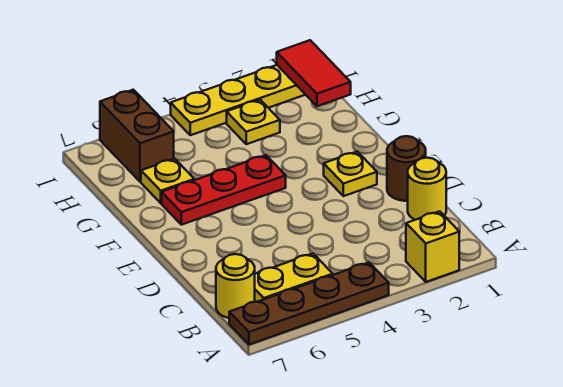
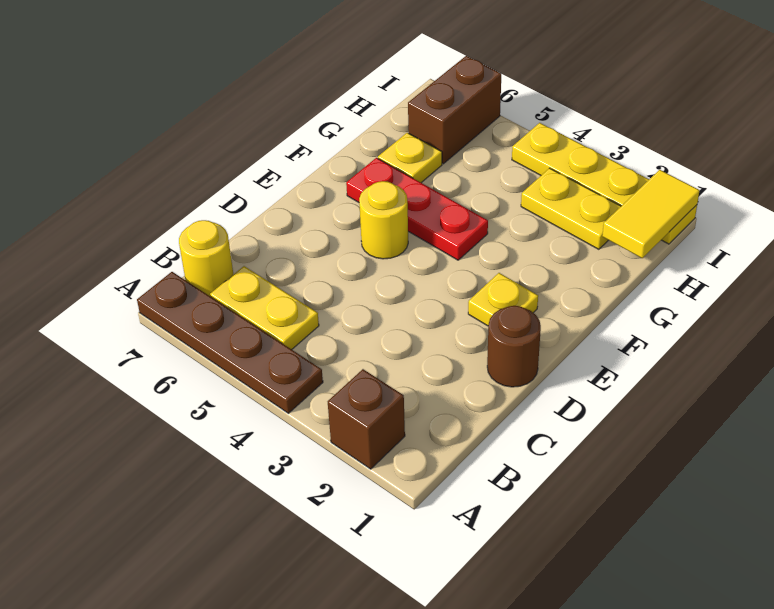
yellow 1x1 brick [406,211,459,282] -> brown 1x1 brick [328,369,405,469]
yellow 1x1 round brick [408,158,446,220] -> yellow 1x1 round brick moved to [359,181,408,259]
red 1x2 tile [277,40,351,106] -> yellow 1x2 tile [602,170,700,258]
yellow 1x1 plate [227,100,280,144] -> yellow 1x2 plate [521,168,621,249]

